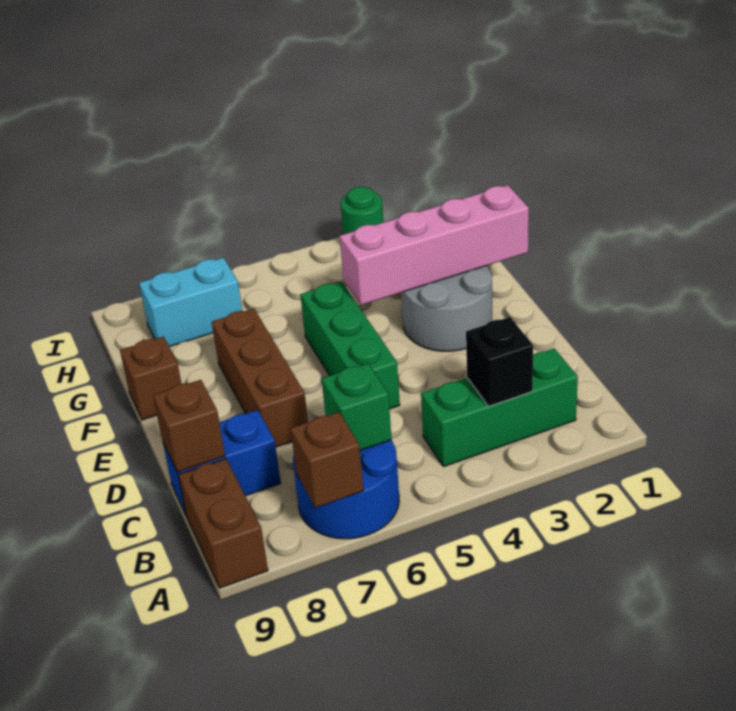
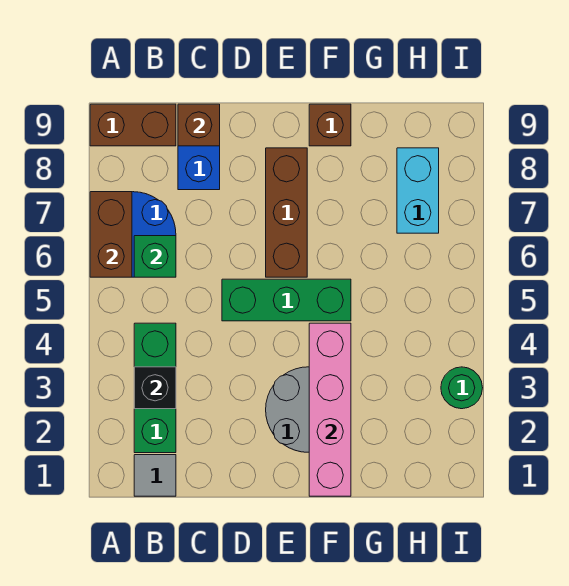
brown 1x1 brick [291,412,364,508] -> brown 1x2 brick [90,192,132,277]
none -> grey 1x1 tile [134,455,176,496]
brown 1x3 brick [212,309,308,447] -> brown 1x3 brick turned to [266,148,307,277]

